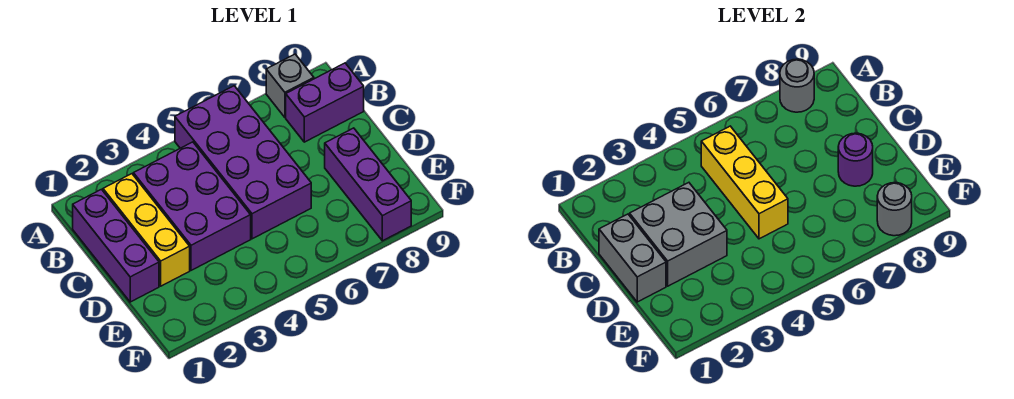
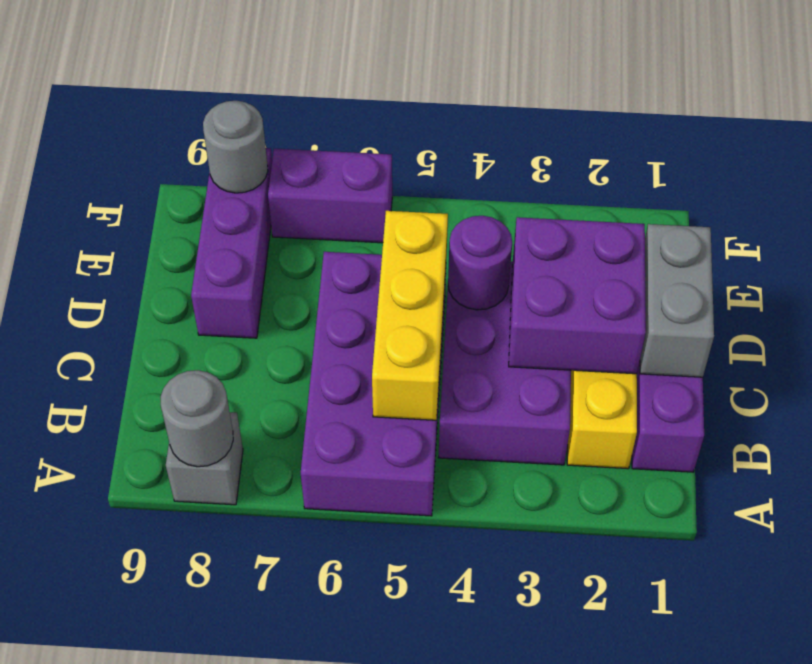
purple 1x2 brick [286,63,364,142] -> purple 1x2 brick moved to [268,149,392,243]
grey 2x2 brick [630,183,727,286] -> purple 2x2 brick [509,217,646,374]
purple 1x1 round brick [838,133,873,186] -> purple 1x1 round brick moved to [448,216,512,310]

